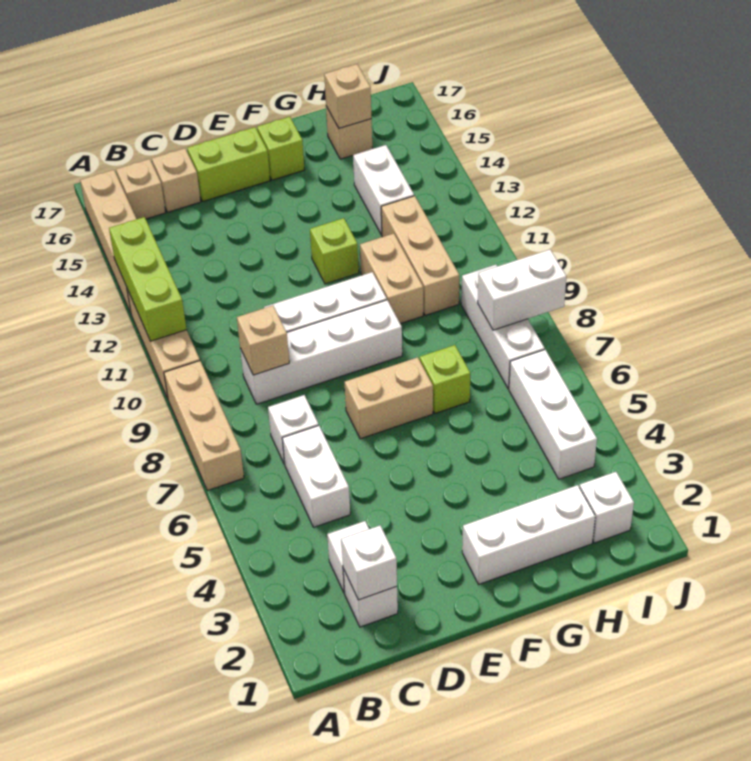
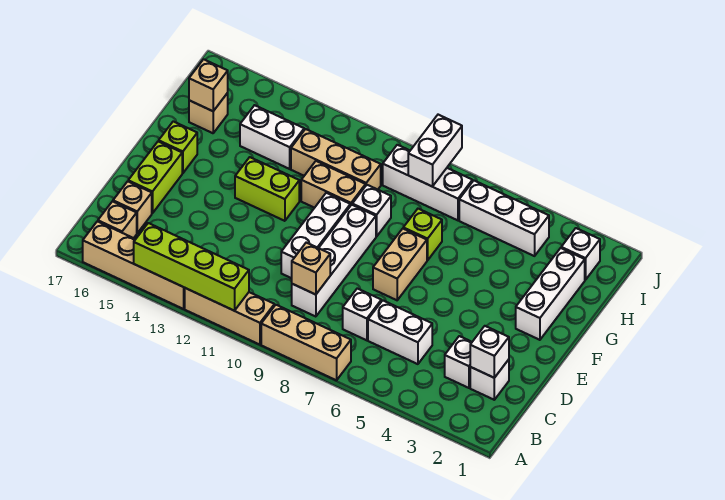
lime 1x3 brick [109,217,187,341] -> lime 1x4 brick [134,223,249,311]
lime 1x1 brick [310,218,359,284] -> lime 1x2 brick [235,157,299,221]
none -> white 1x1 brick [352,185,391,237]

